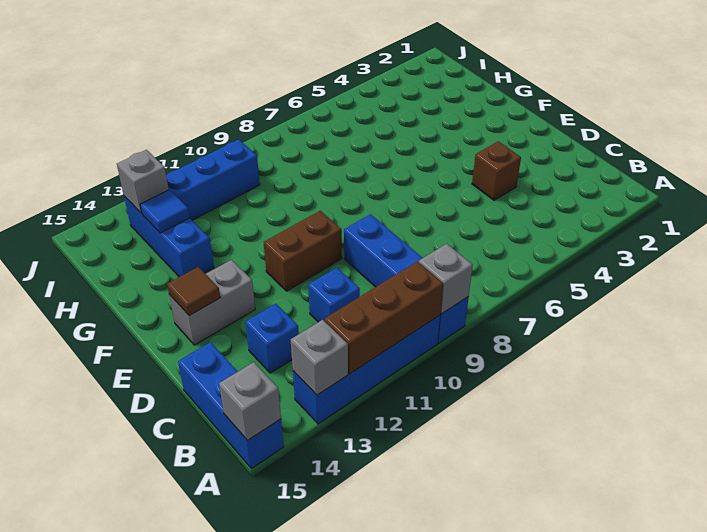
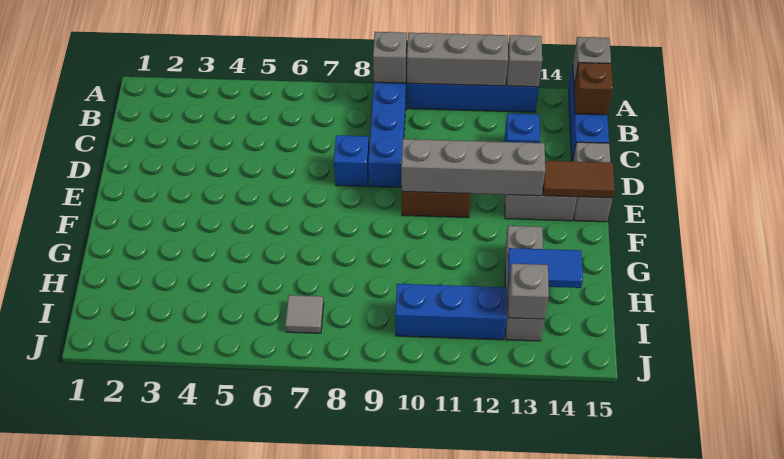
brown 1x3 brick [324,262,443,373] -> grey 1x3 brick [407,33,508,86]
blue 1x1 brick [308,268,360,322] -> blue 1x1 brick moved to [334,135,369,186]
brown 1x1 brick [472,141,521,200] -> brown 1x1 brick moved to [574,63,613,115]
none -> grey 1x2 brick [573,142,613,222]
none -> grey 1x4 brick [401,139,545,196]
brown 1x1 tile [167,267,220,316] -> brown 1x2 tile [543,161,615,198]
blue 1x3 brick [124,196,214,277] -> grey 1x3 brick [505,226,545,341]
blue 1x1 tile [140,190,190,233] -> blue 1x2 tile [508,248,583,288]
none -> grey 1x1 tile [285,295,324,333]

